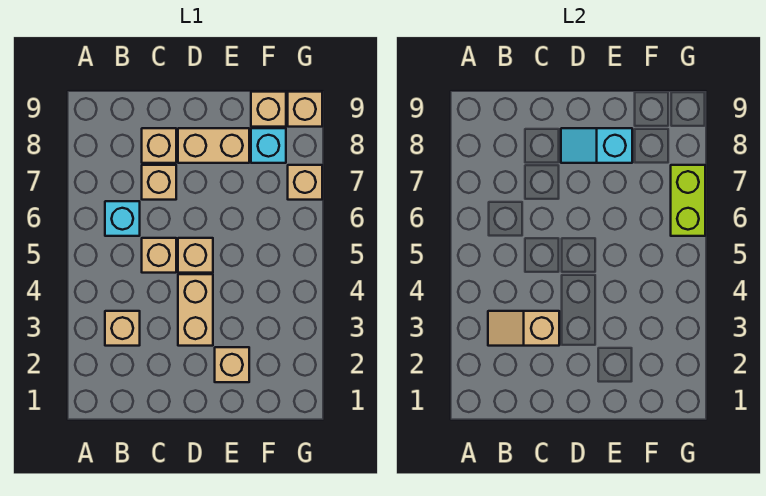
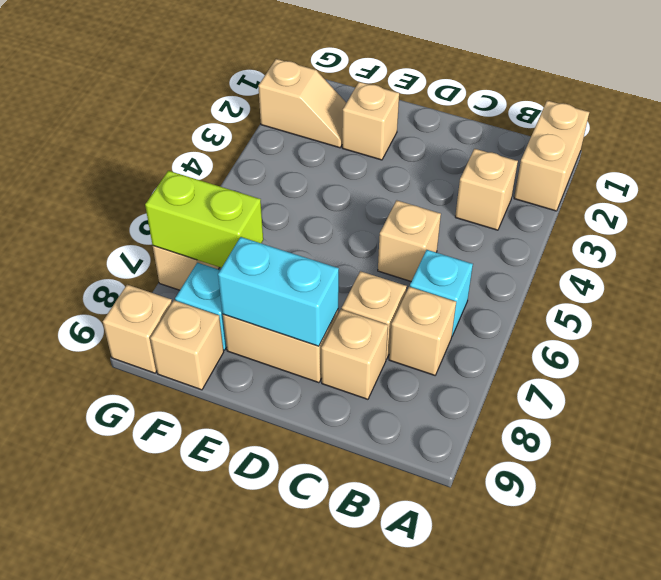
tan 1x2 slope [488,311,559,346] -> tan 1x2 slope moved to [258,59,346,148]
tan 1x2 brick [178,274,213,346] -> tan 1x2 brick moved to [514,101,589,211]
tan 1x1 brick [178,238,213,273] -> tan 1x1 brick moved to [389,287,456,375]
cyan 1x2 slope [561,128,632,163] -> cyan 1x2 brick [218,237,339,346]
lime 1x2 brick [671,165,705,236] -> lime 1x2 brick turned to [145,171,263,268]

